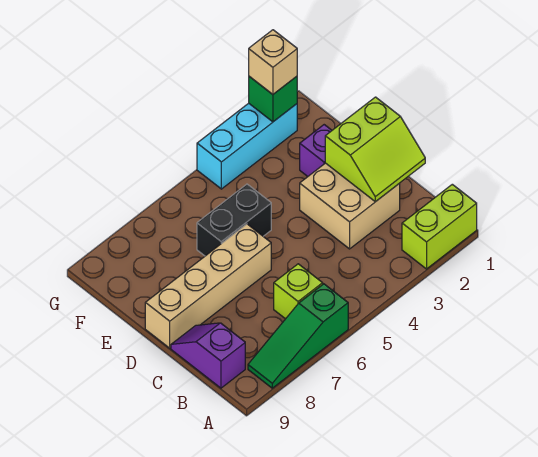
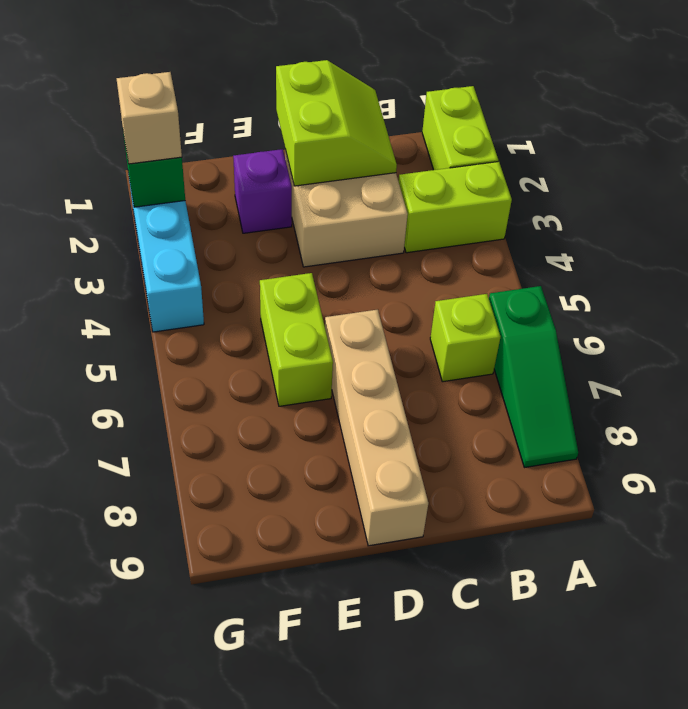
none -> lime 1x2 brick [398,162,512,253]
purple 1x2 slope [171,323,245,388] -> none
black 1x2 brick [197,184,271,256] -> lime 1x2 brick [260,273,333,406]

